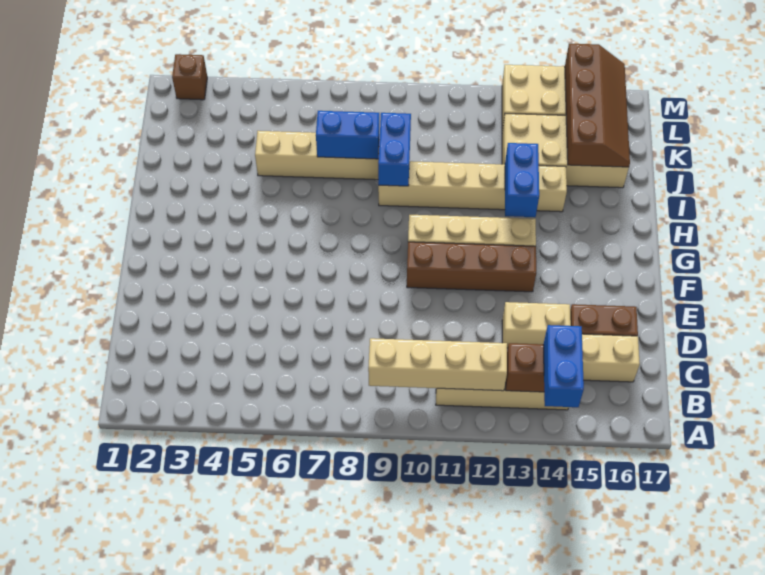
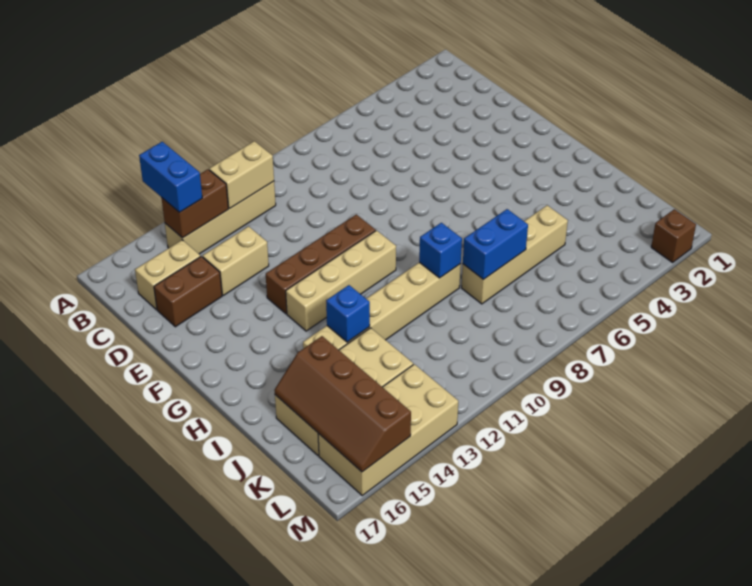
tan 1x4 brick [368,338,507,391] -> tan 1x2 brick [209,141,274,208]
blue 1x2 brick [505,143,539,217] -> blue 1x1 brick [326,285,370,342]
blue 1x2 brick [378,113,411,186] -> blue 1x1 brick [419,223,462,278]

